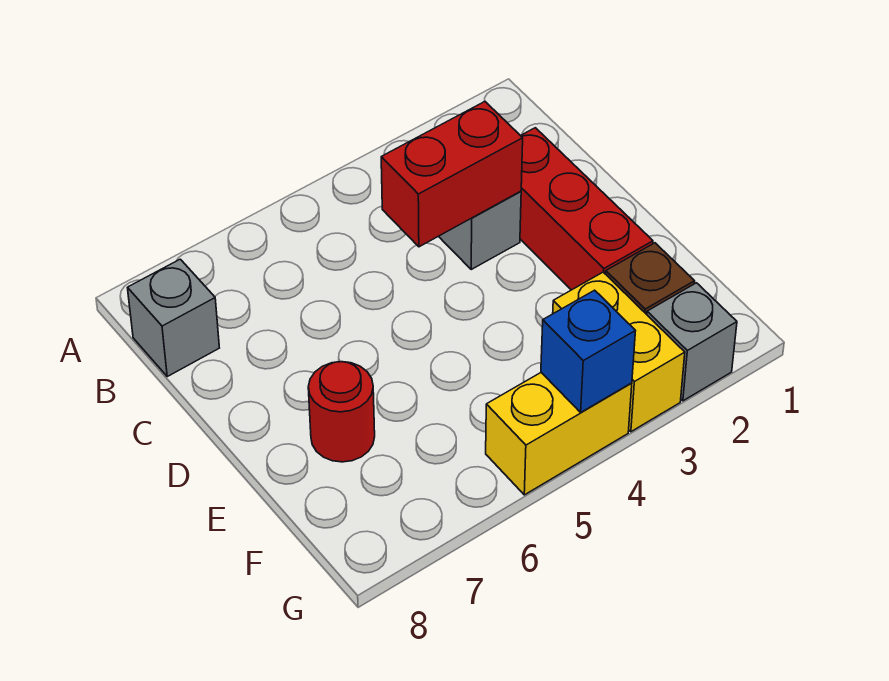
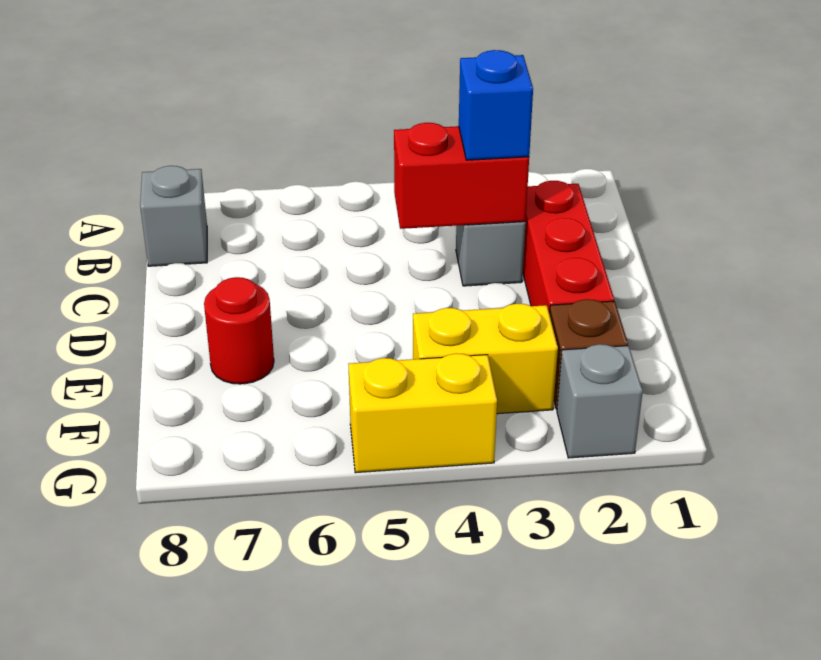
yellow 1x2 brick [553,272,685,432] -> yellow 1x2 brick turned to [413,304,558,414]
blue 1x1 brick [541,290,635,412] -> blue 1x1 brick moved to [459,50,533,160]

